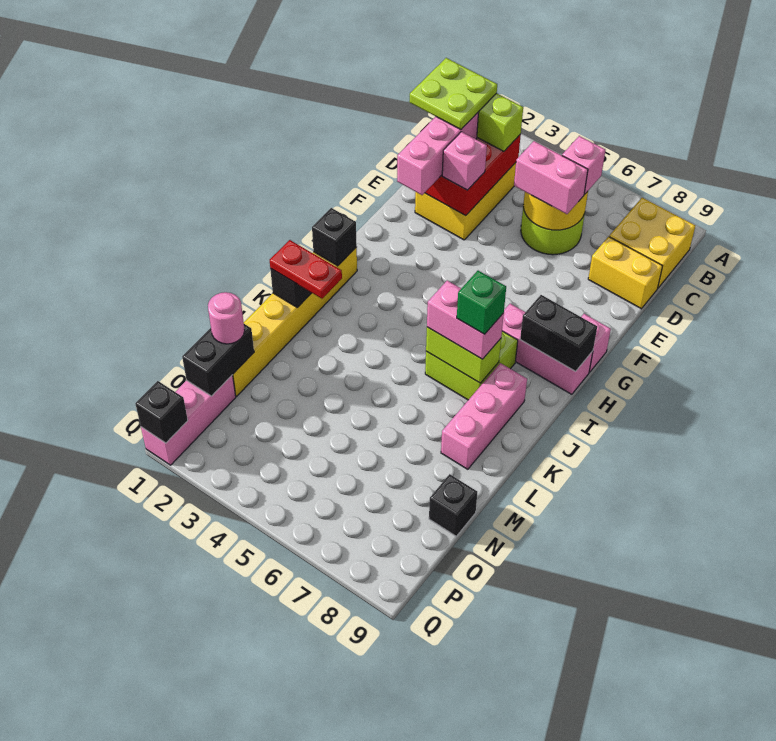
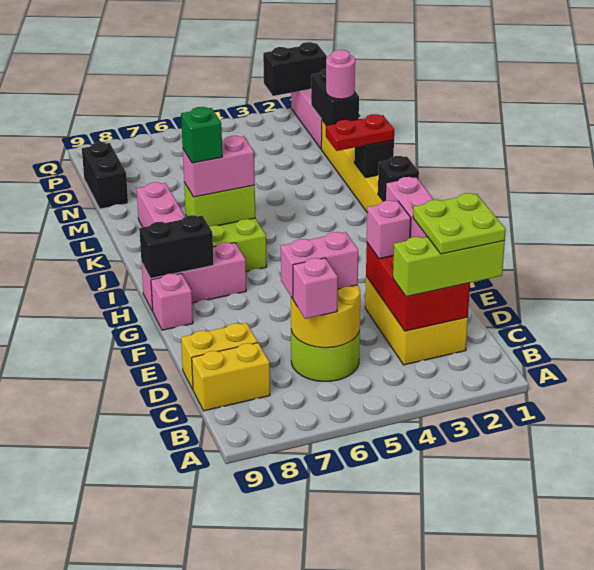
yellow 2x2 brick [609,198,695,288] -> yellow 1x2 brick [192,343,270,411]
black 1x1 brick [429,474,477,536] -> black 1x2 brick [82,142,128,209]
black 1x1 brick [135,381,188,443] -> black 1x2 brick [263,42,327,96]

